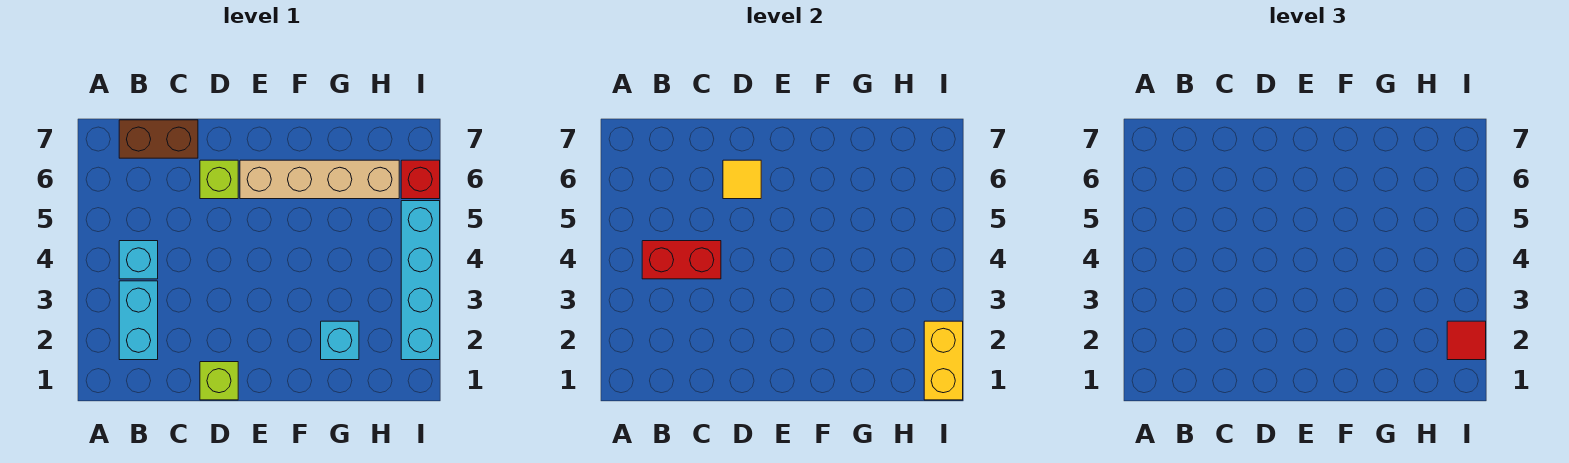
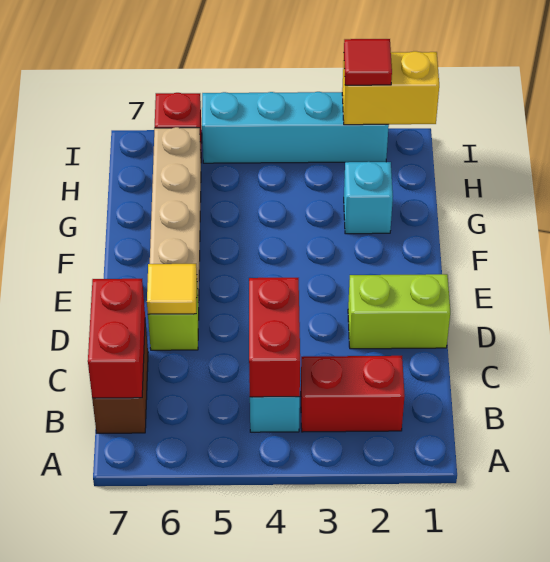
cyan 1x2 brick [119,281,158,360] -> red 1x2 brick [301,356,405,432]
none -> red 1x2 brick [88,279,145,398]
lime 1x1 brick [200,362,238,400] -> lime 1x2 brick [348,274,450,349]

